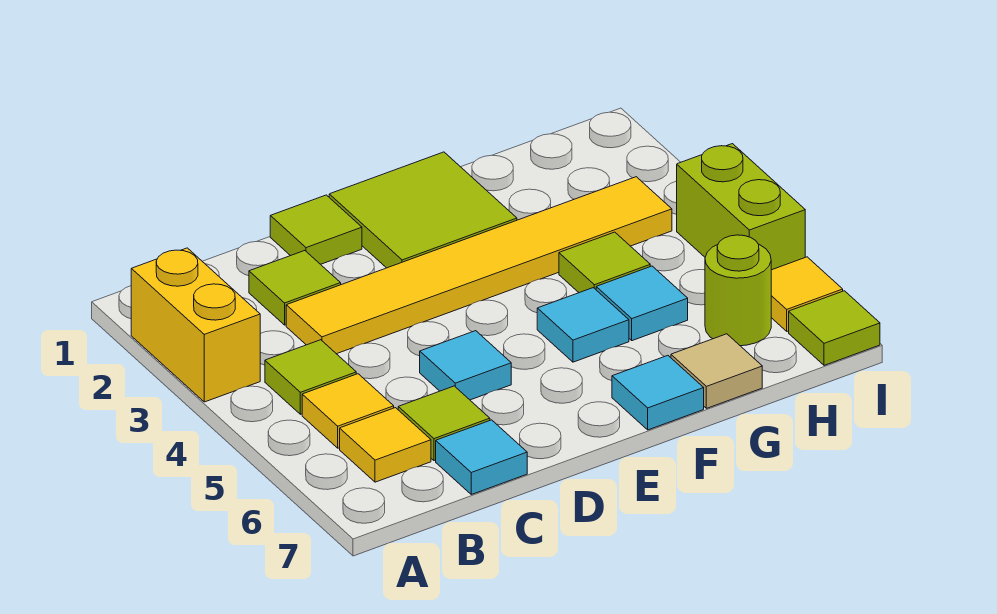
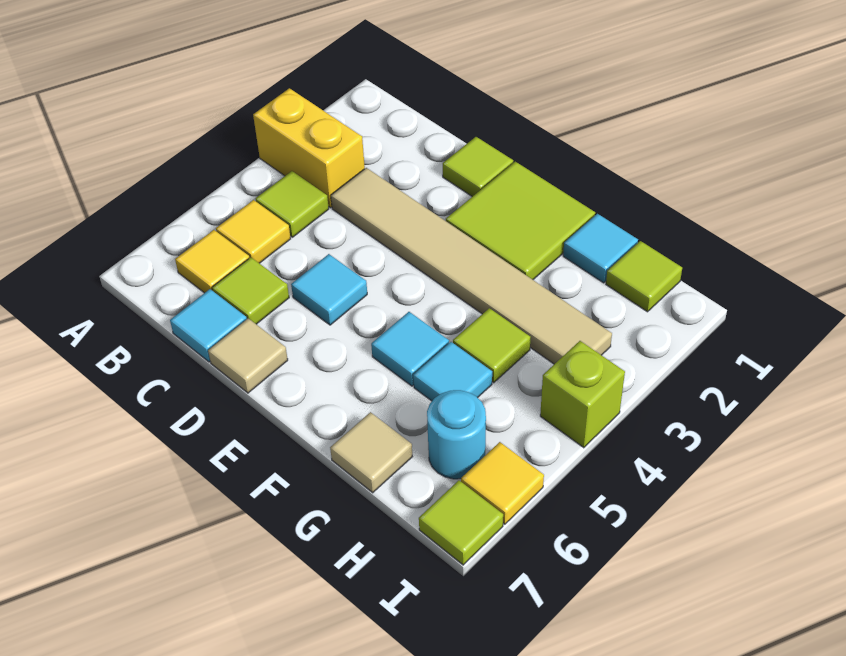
yellow 1x2 brick [131,248,260,402] -> yellow 1x2 brick turned to [253,88,365,208]
lime 1x1 tile [249,251,341,325] -> lime 1x1 tile moved to [606,241,682,312]
yellow 1x6 tile [286,177,672,354] -> tan 1x6 tile [331,168,612,364]
none -> tan 1x1 tile [208,318,288,393]
cyan 1x1 tile [612,356,704,430] -> cyan 1x1 tile moved to [563,214,638,283]
lime 1x1 round brick [705,235,771,346] -> cyan 1x1 round brick [427,390,486,479]
lime 1x2 brick [677,144,805,270] -> lime 1x1 brick [540,341,625,448]

